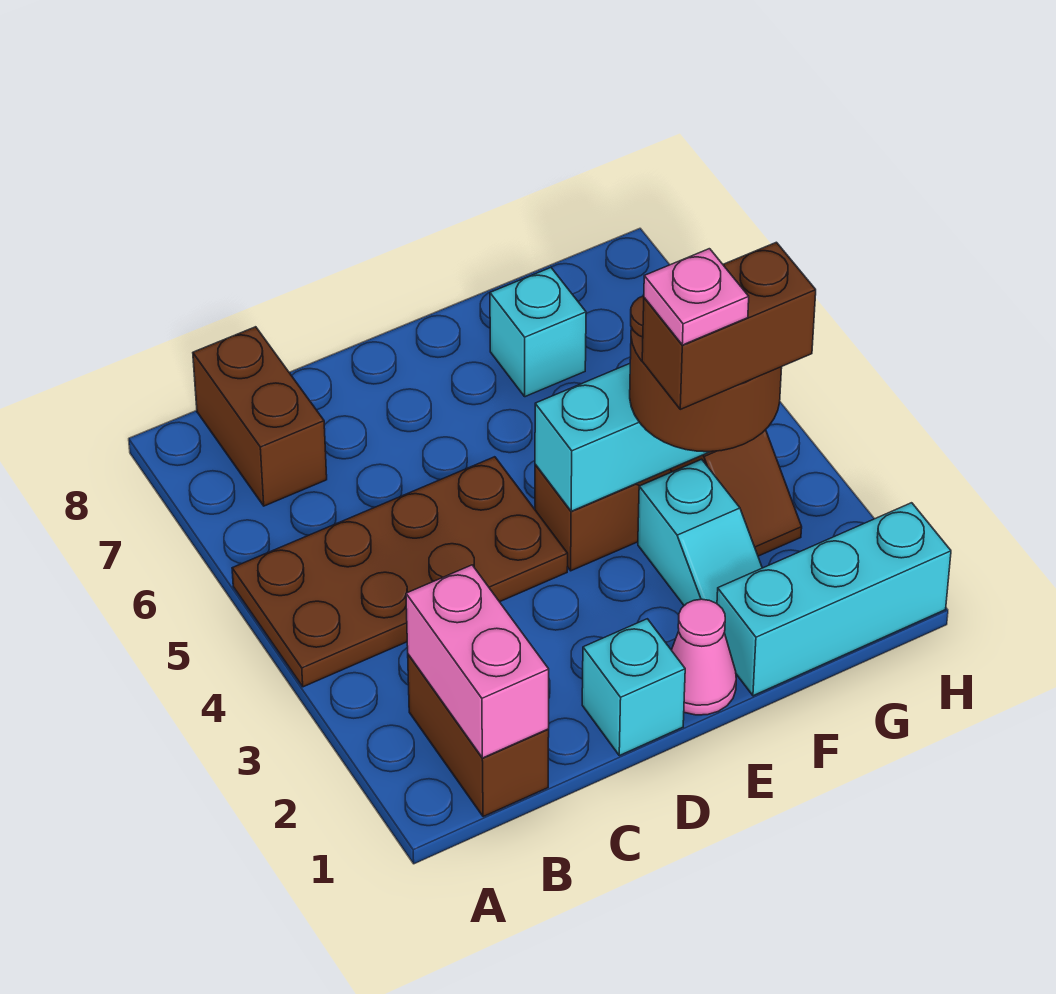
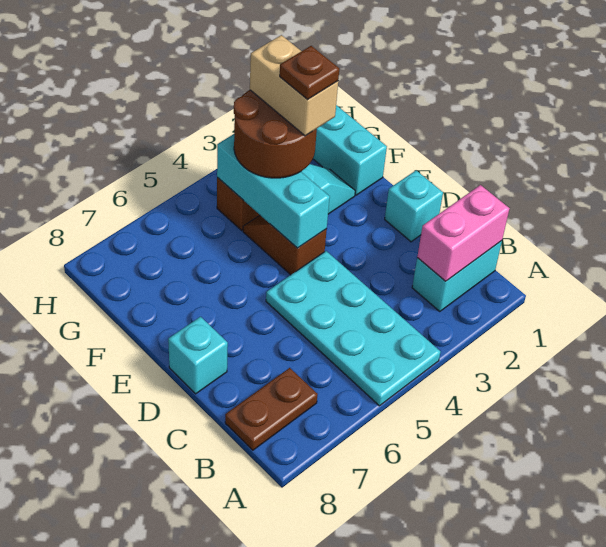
brown 2x4 plate [232,457,568,687] -> cyan 2x4 plate [266,251,440,406]
brown 1x2 brick [408,654,549,817] -> cyan 1x2 brick [412,241,502,312]
brown 1x2 brick [193,327,327,506] -> brown 1x2 plate [225,368,318,450]
pink 1x1 cone [672,599,736,715] -> none
brown 1x2 brick [642,242,816,409] -> tan 1x2 brick [250,35,338,136]
pink 1x1 plate [644,249,749,345] -> brown 1x1 plate [280,46,339,100]
cyan 1x1 brick [490,268,586,397] -> cyan 1x1 brick moved to [168,317,228,394]

